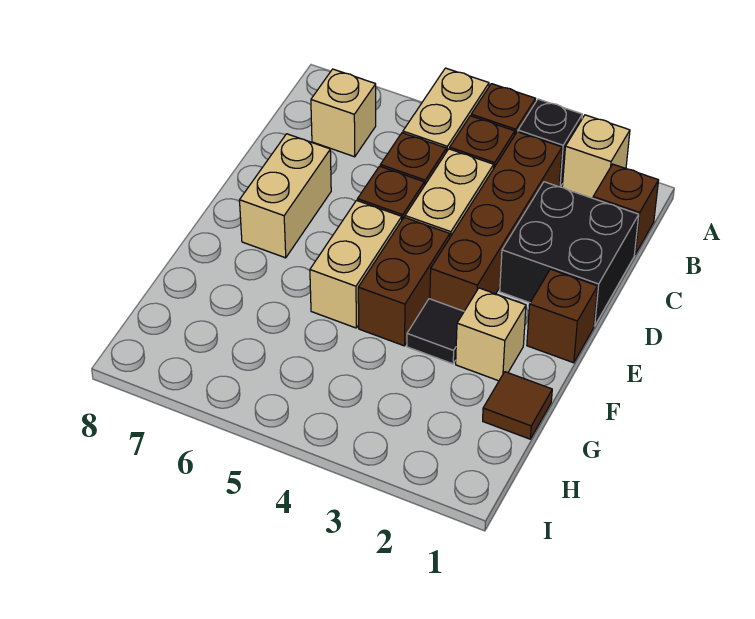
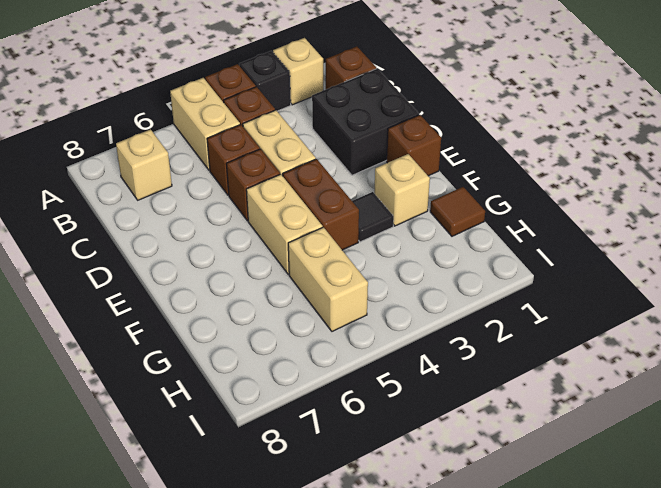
brown 1x4 brick [430,132,562,311] -> none
tan 1x2 brick [240,134,331,258] -> tan 1x2 brick moved to [288,227,368,331]

